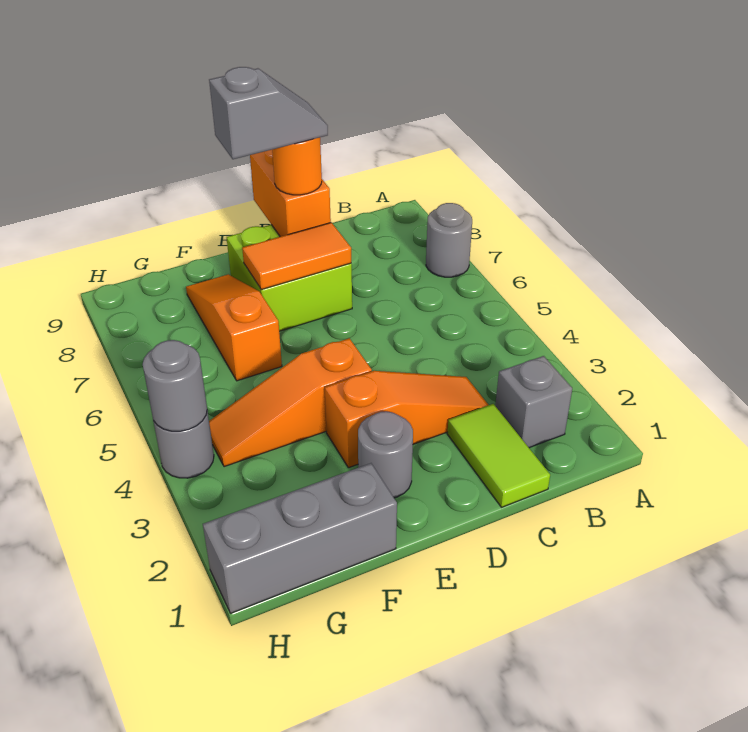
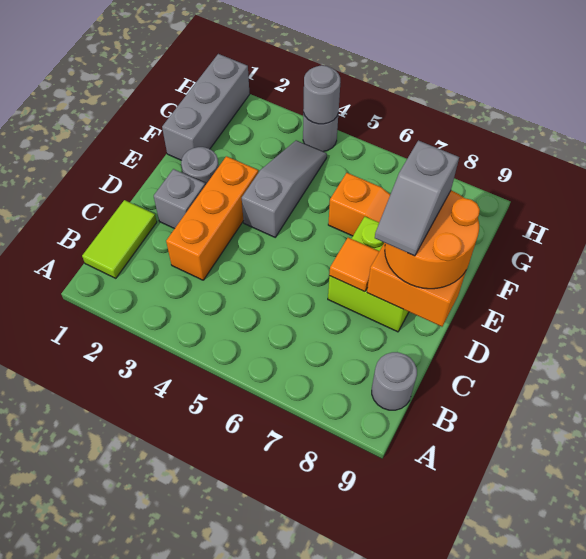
grey 1x1 round brick [426,203,472,277] -> grey 1x1 round brick moved to [372,352,417,410]
grey 1x1 brick [495,356,572,448] -> grey 1x1 brick moved to [154,169,205,229]
lime 1x2 tile [447,404,550,507] -> lime 1x2 tile turned to [82,200,157,278]
orange 1x3 slope [325,371,488,468] -> orange 1x3 brick [166,156,258,280]
orange 1x2 tile [242,223,351,290] -> orange 1x1 tile [329,238,379,292]
orange 1x1 round brick [272,138,322,195] -> orange 2x2 round brick [385,190,480,289]
orange 1x3 slope [209,338,372,467] -> grey 1x3 slope [242,140,327,237]

